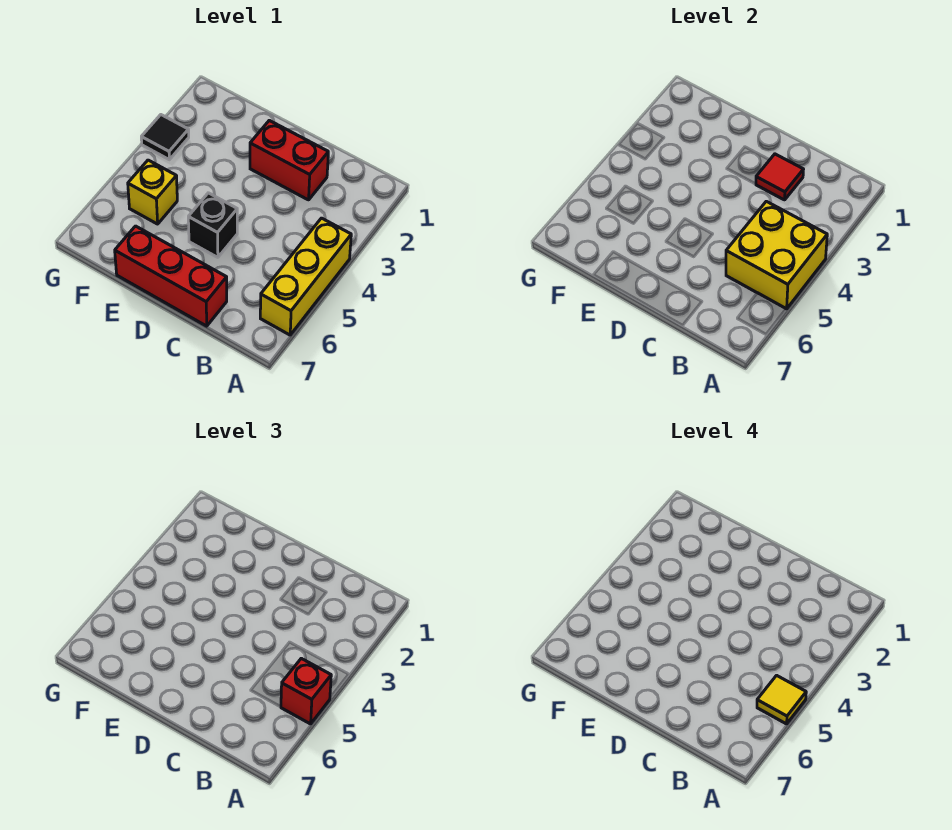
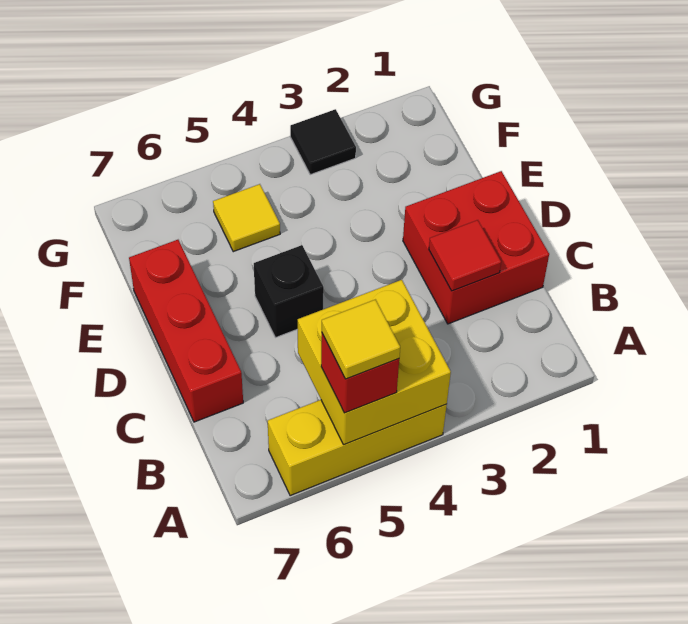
red 1x2 brick [250,120,328,200] -> red 2x2 brick [403,171,549,324]
yellow 1x1 brick [128,160,177,224] -> yellow 1x1 tile [213,184,280,252]

